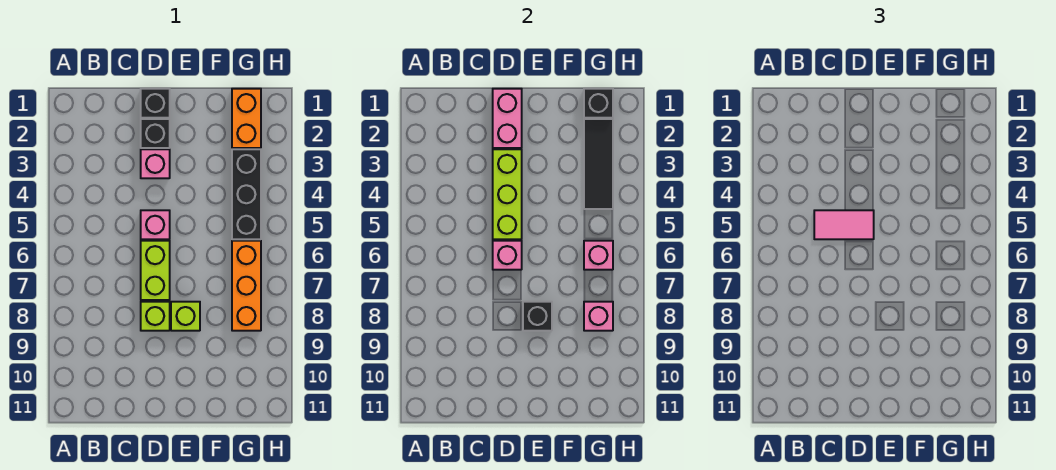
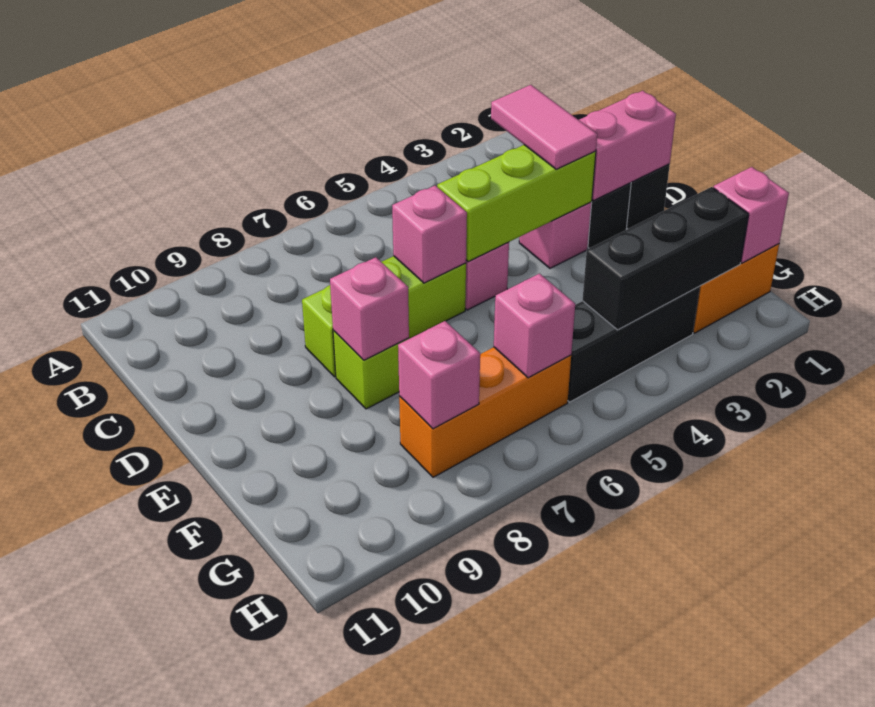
pink 1x2 tile [814,210,874,239] -> pink 1x2 tile moved to [491,85,597,169]
black 1x1 brick [523,302,552,331] -> pink 1x1 brick [330,257,409,360]
black 1x1 brick [584,89,613,118] -> pink 1x1 brick [713,167,789,263]
black 1x3 tile [584,119,613,209] -> black 1x3 brick [582,187,749,330]

